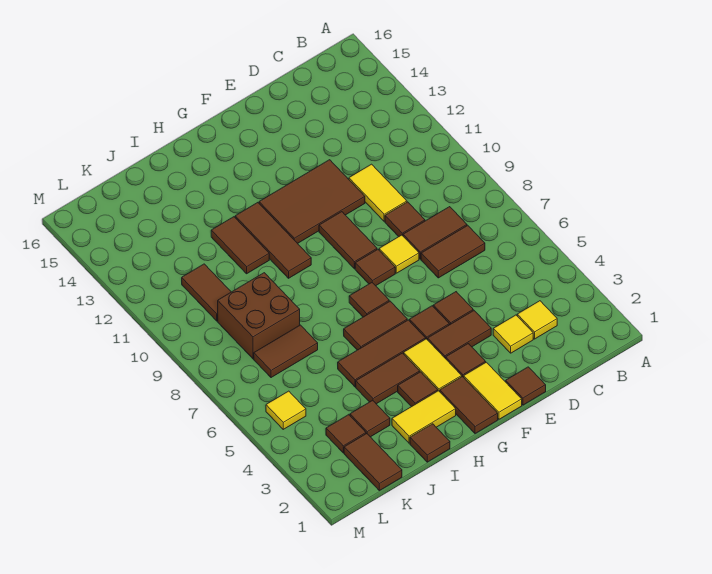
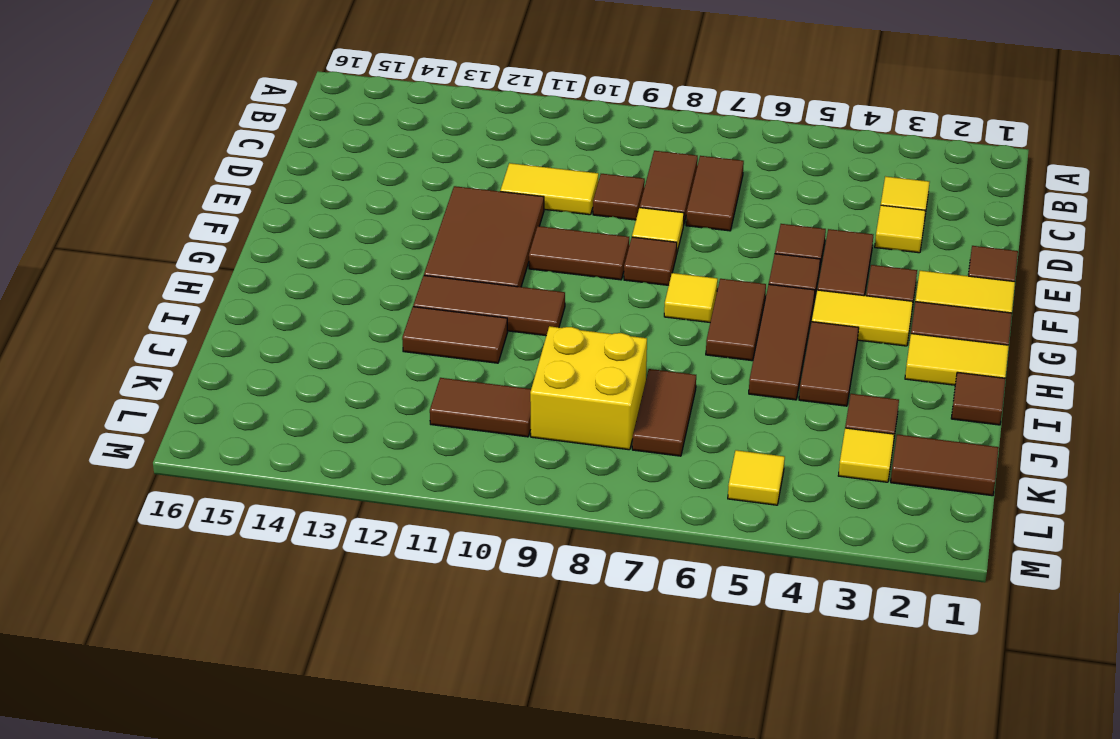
brown 1x1 tile [349,283,389,317] -> yellow 1x1 tile [664,273,718,322]
yellow 1x2 tile [392,391,456,443] -> yellow 1x2 tile turned to [905,334,1009,385]
brown 1x1 tile [398,372,438,407] -> none
brown 2x2 brick [218,273,300,359] -> yellow 2x2 brick [530,326,647,450]
brown 1x1 tile [326,415,366,453] -> yellow 1x1 tile [838,428,894,482]

